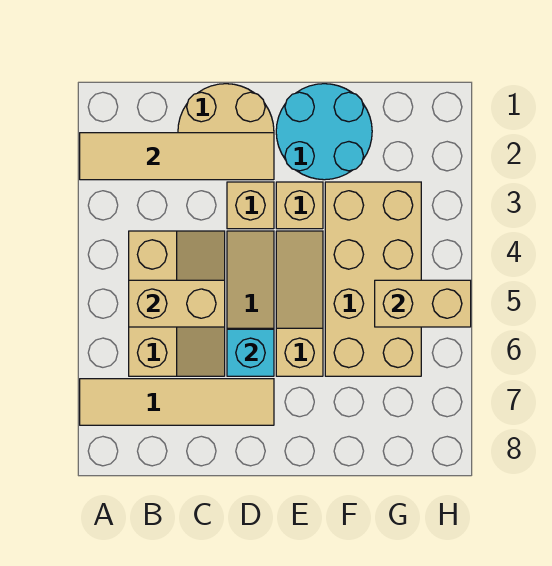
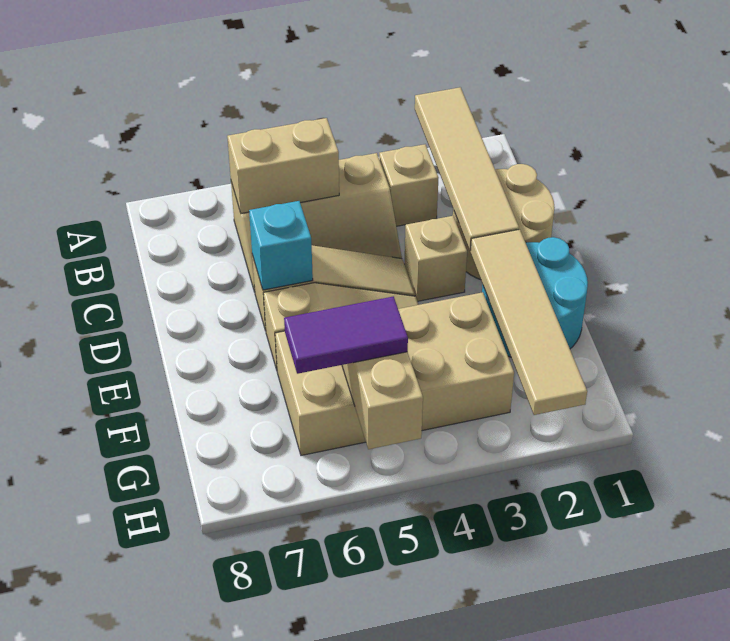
tan 1x4 tile [80,379,274,425] -> tan 1x4 tile moved to [470,229,587,415]
tan 1x2 brick [129,280,225,327] -> tan 1x2 brick turned to [227,118,339,213]
tan 1x1 brick [276,182,323,229] -> tan 1x1 brick moved to [379,144,438,226]
none -> purple 1x2 tile [284,296,408,374]

